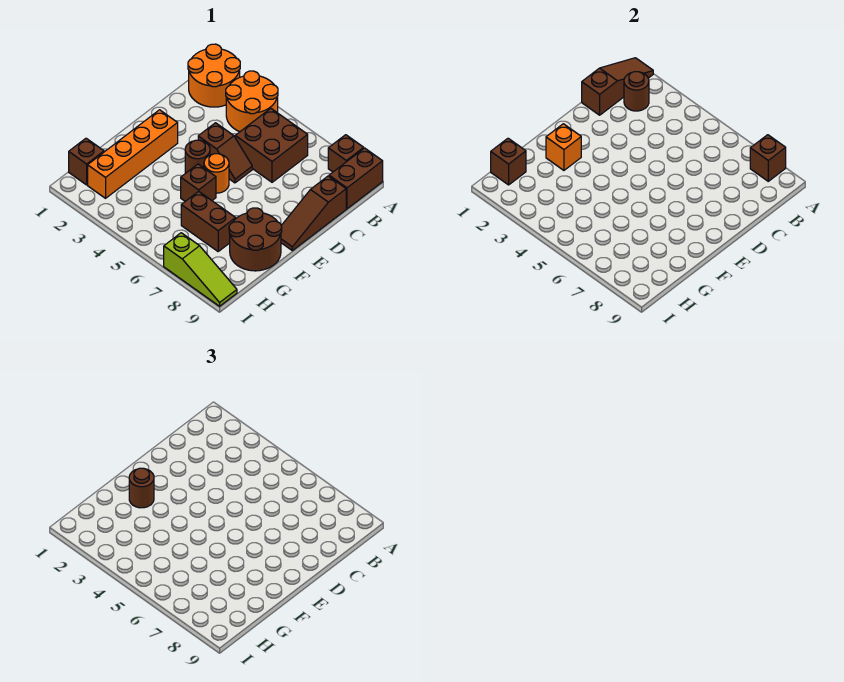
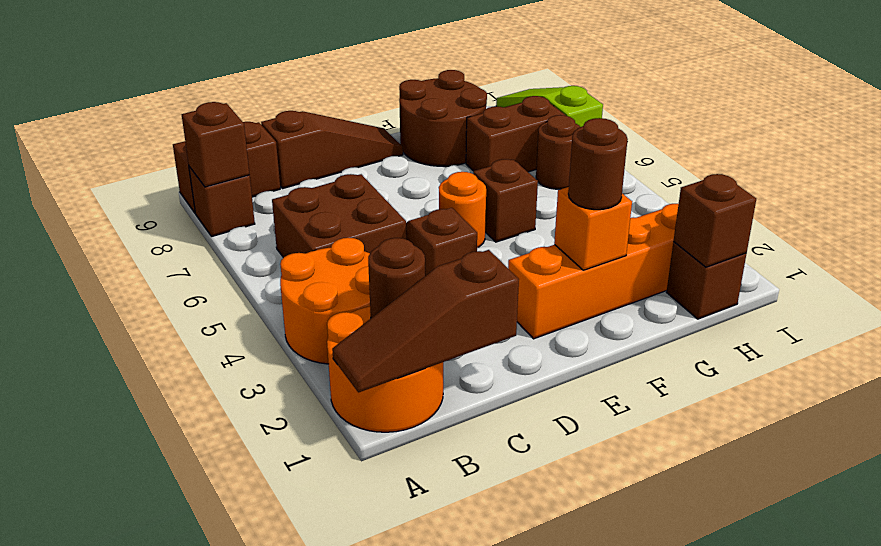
brown 1x1 round brick [185,140,210,173] -> brown 1x1 round brick moved to [536,115,580,189]
brown 1x2 brick [181,191,236,251] -> brown 1x2 brick turned to [466,96,566,172]

